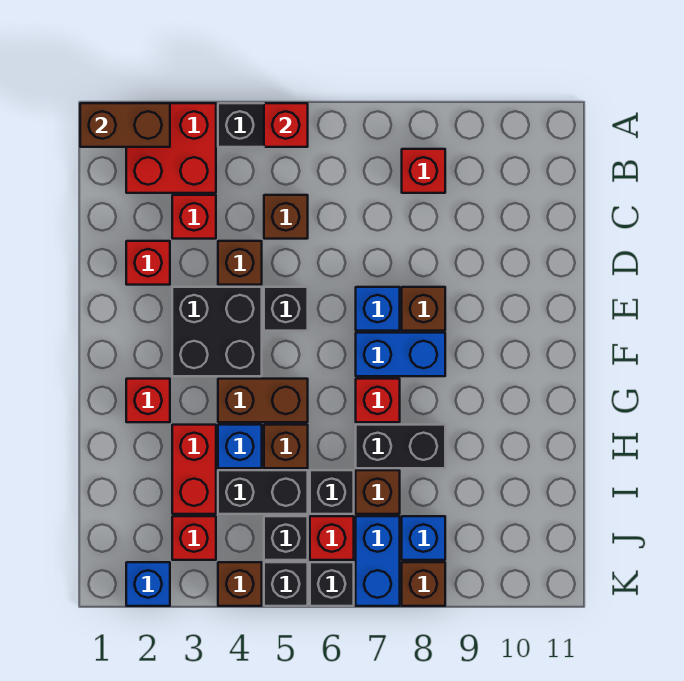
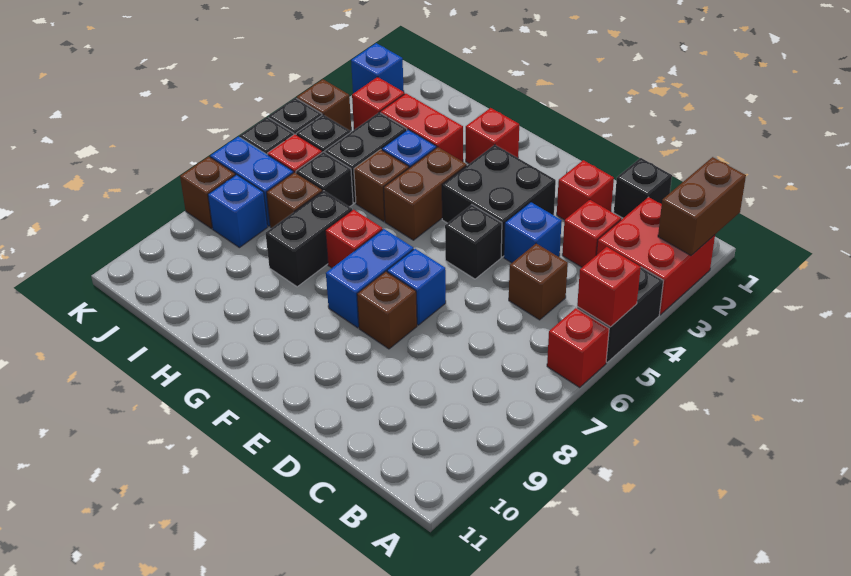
red 1x1 brick [402,149,445,193] -> red 1x1 brick moved to [547,308,609,387]
none -> black 1x1 brick [614,158,672,218]
brown 1x1 brick [218,241,262,285] -> blue 1x1 brick [504,202,562,263]

